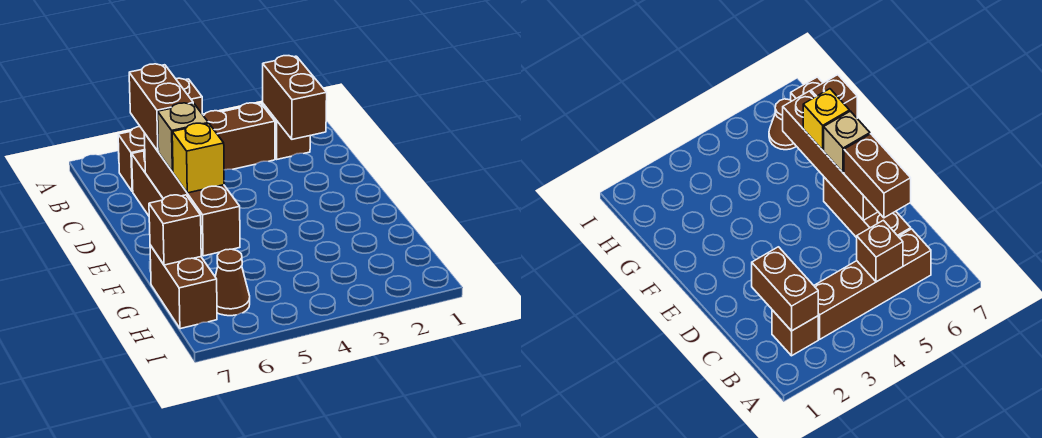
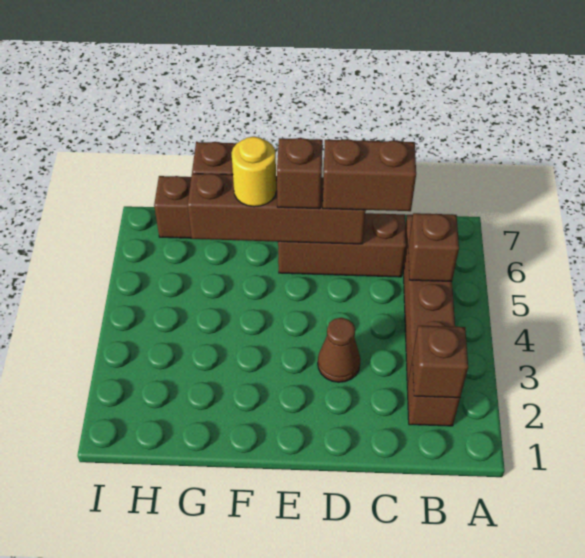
brown 1x2 brick [263,56,327,139] -> brown 1x1 brick [412,326,468,398]
tan 1x1 brick [158,103,208,172] -> brown 1x1 brick [277,138,323,209]
yellow 1x1 brick [172,123,224,193] -> yellow 1x1 round brick [232,137,276,207]
brown 1x1 cone [215,249,250,316] -> brown 1x1 cone moved to [318,318,360,382]

